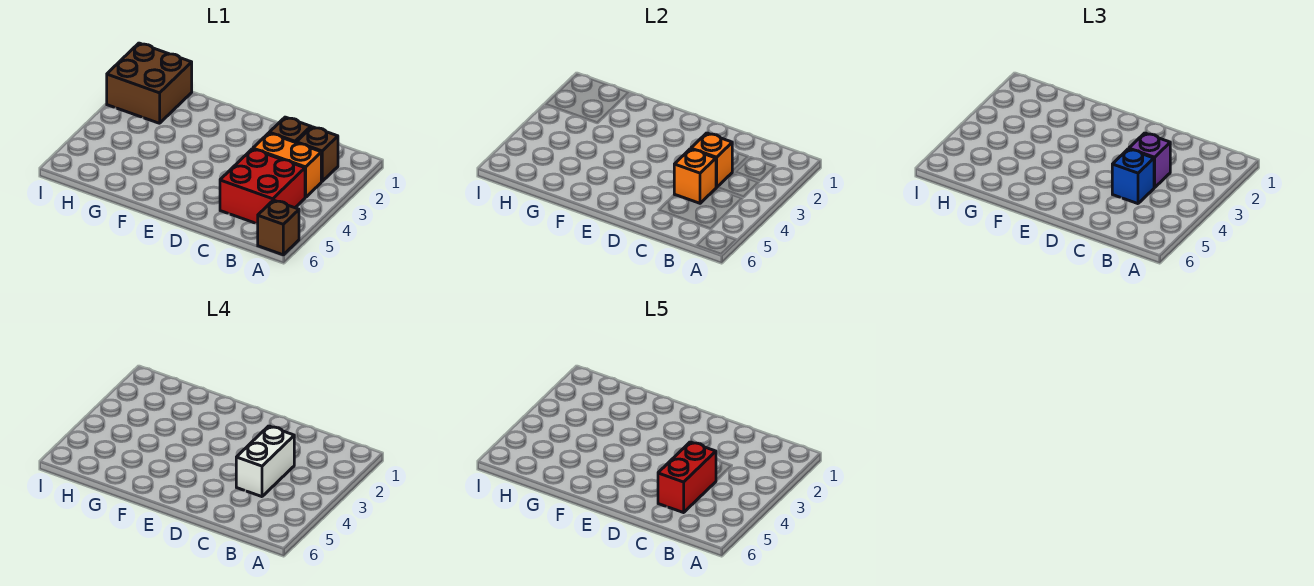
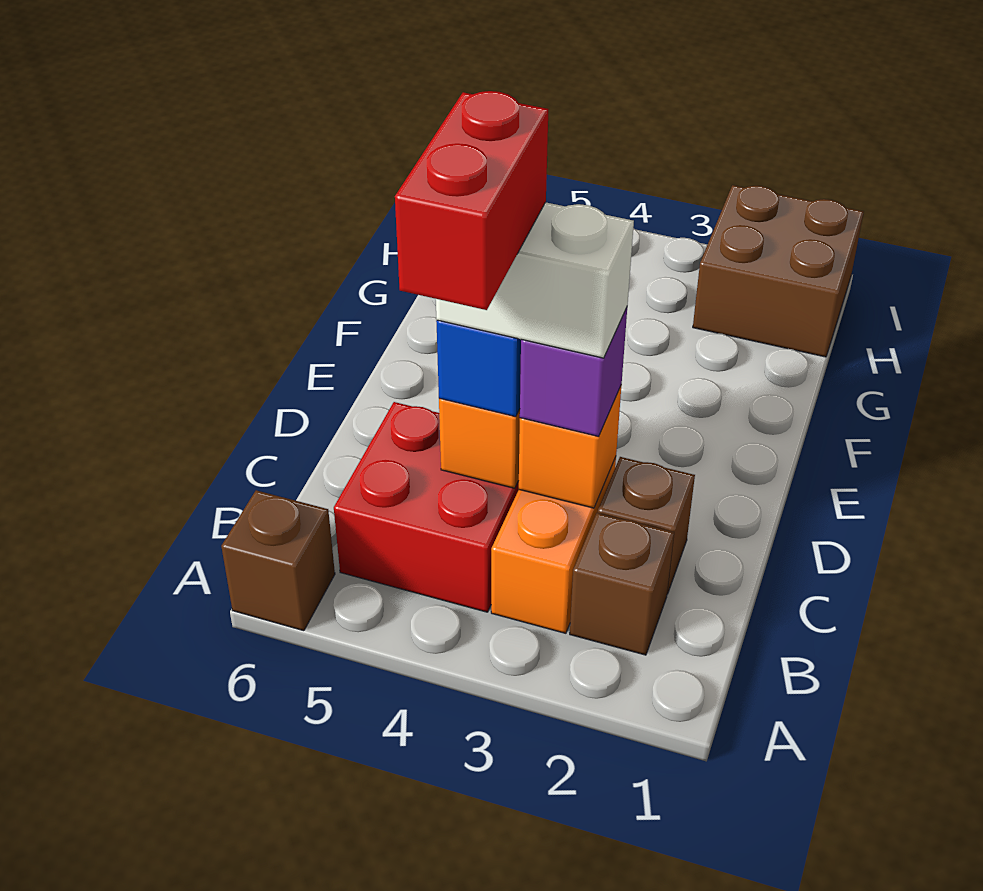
red 1x2 brick [658,442,716,513] -> red 1x2 brick turned to [395,91,548,310]

